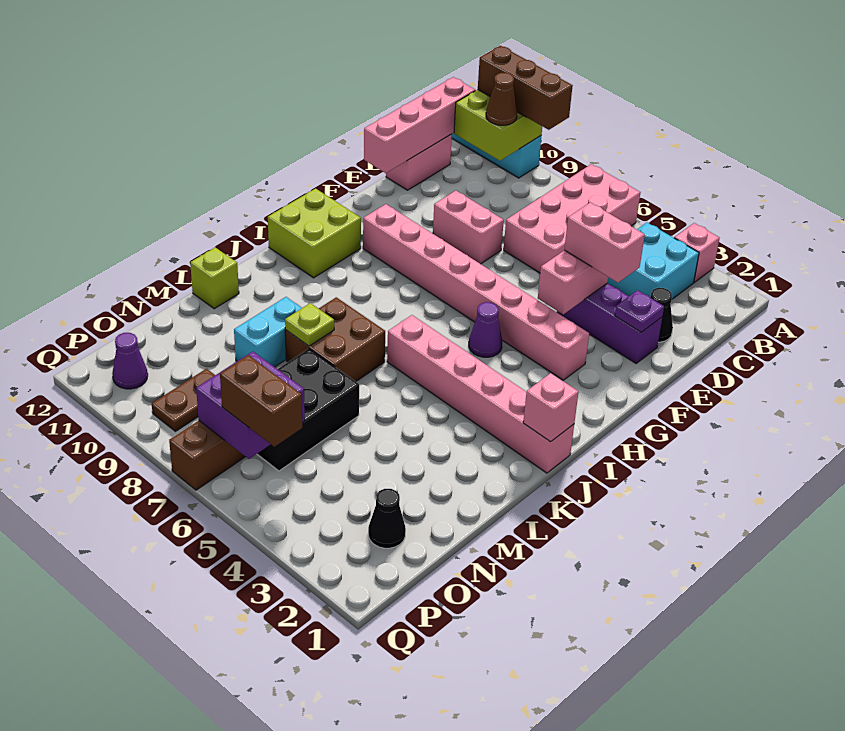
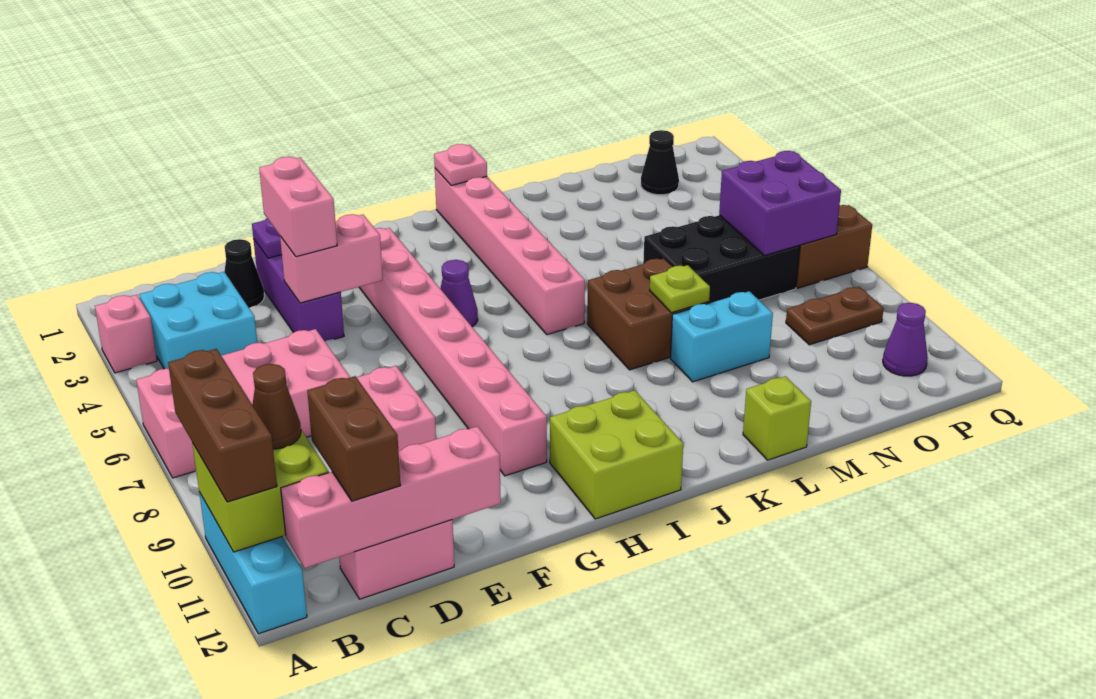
pink 1x1 brick [523,373,578,442] -> pink 1x1 plate [434,144,487,186]
brown 1x2 brick [220,355,302,447] -> brown 1x2 brick moved to [307,376,400,501]

